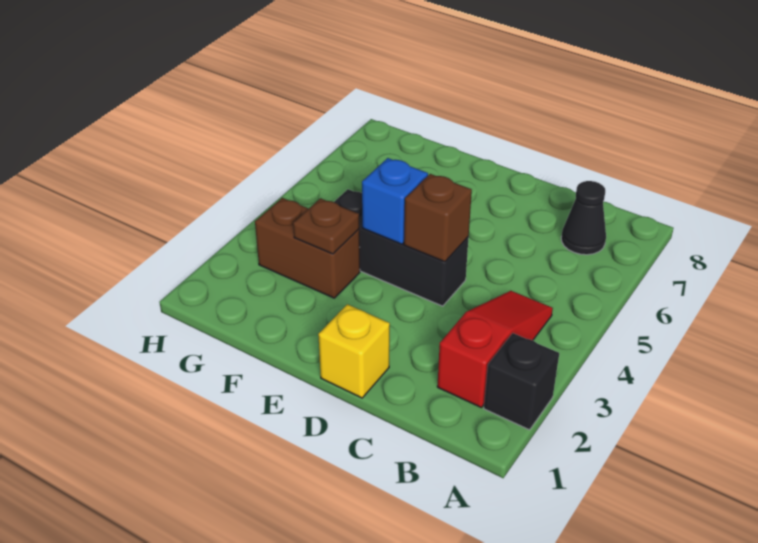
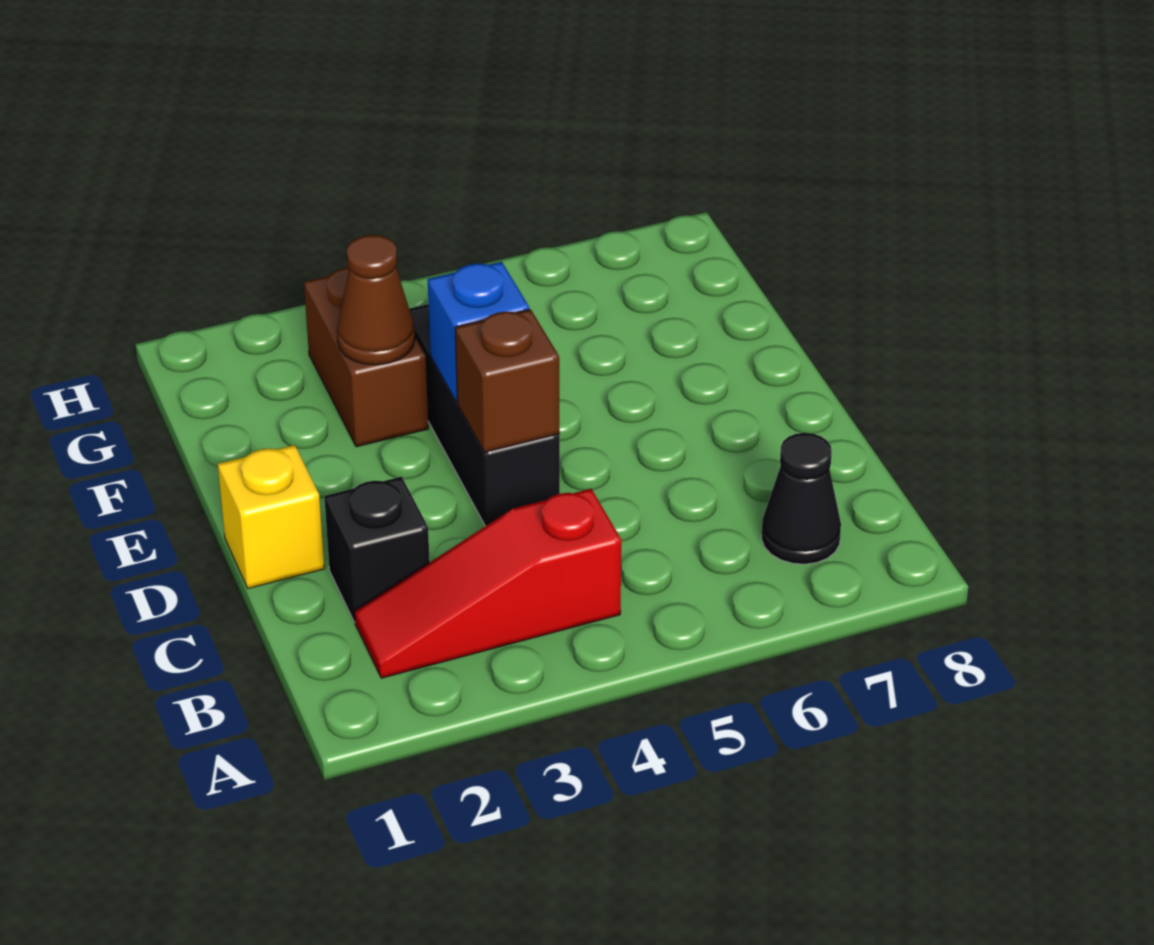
black 1x1 brick [484,333,559,430] -> black 1x1 brick moved to [324,477,430,622]
red 1x3 slope [437,291,553,408] -> red 1x3 slope turned to [355,489,621,678]
brown 1x1 plate [293,198,359,254] -> brown 1x1 cone [337,235,415,365]

